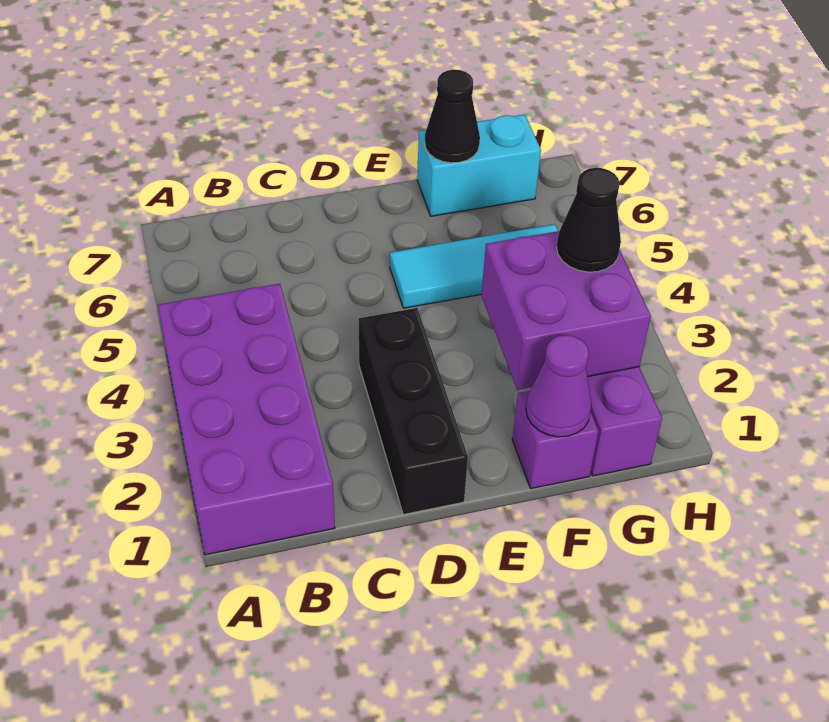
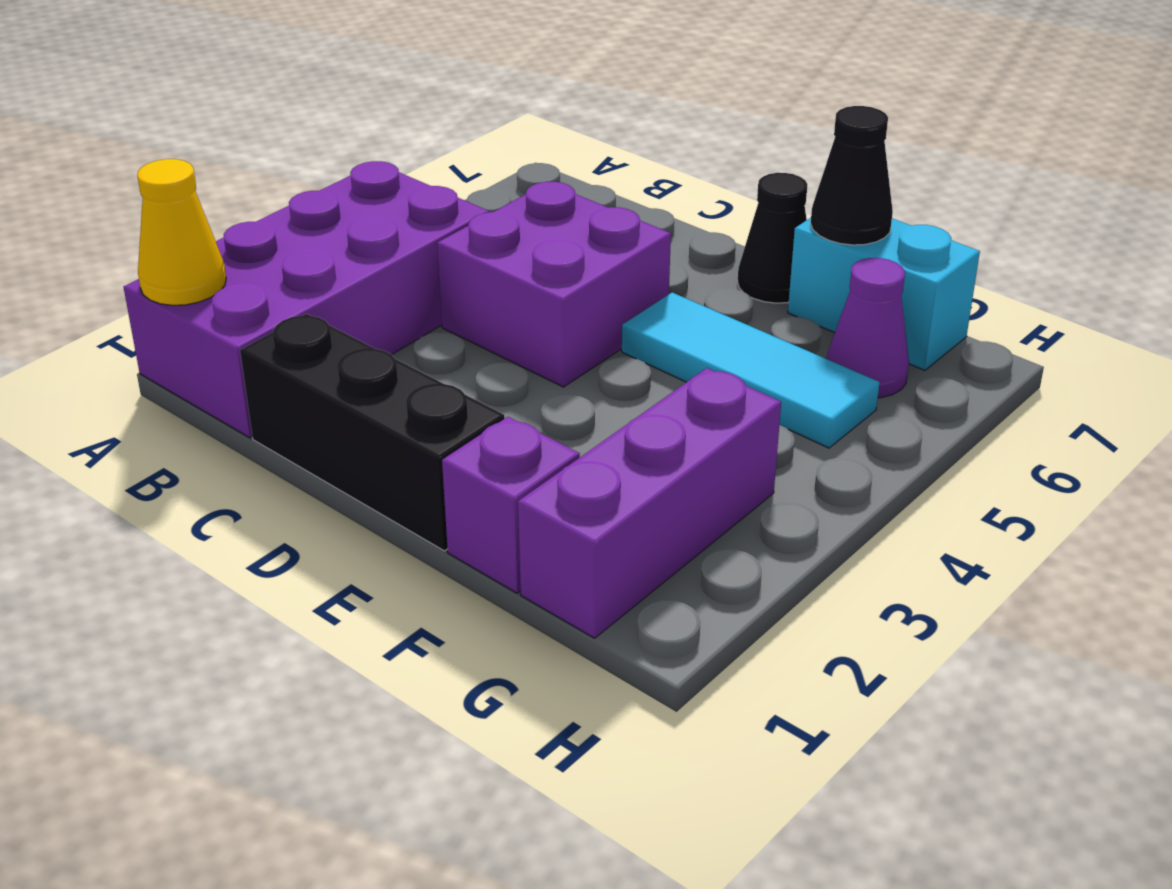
none -> yellow 1x1 cone [137,159,226,305]
black 1x3 brick [358,308,468,515] -> black 1x3 brick turned to [240,314,505,551]
purple 1x1 cone [526,335,592,437] -> purple 1x1 cone moved to [826,258,909,398]
purple 2x2 brick [481,231,651,390] -> purple 2x2 brick moved to [437,182,671,387]
black 1x1 cone [557,168,621,272] -> black 1x1 cone moved to [738,173,808,303]

